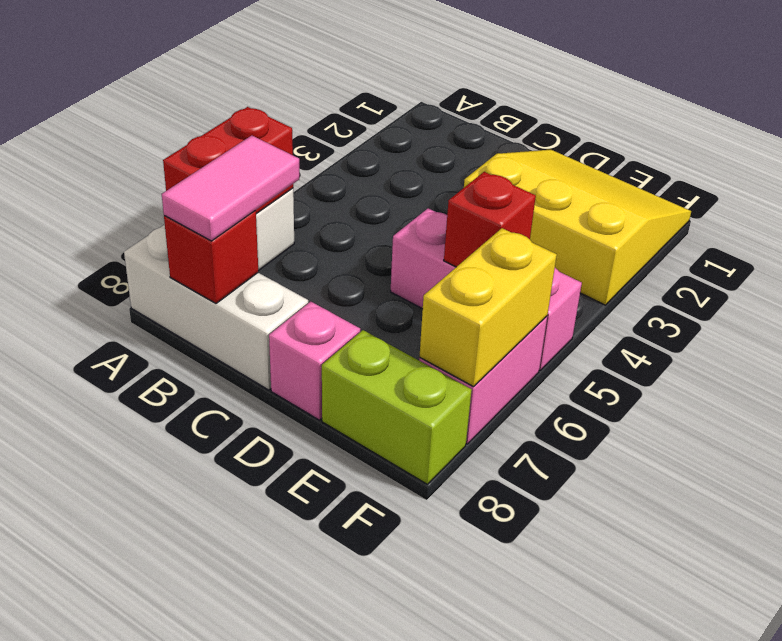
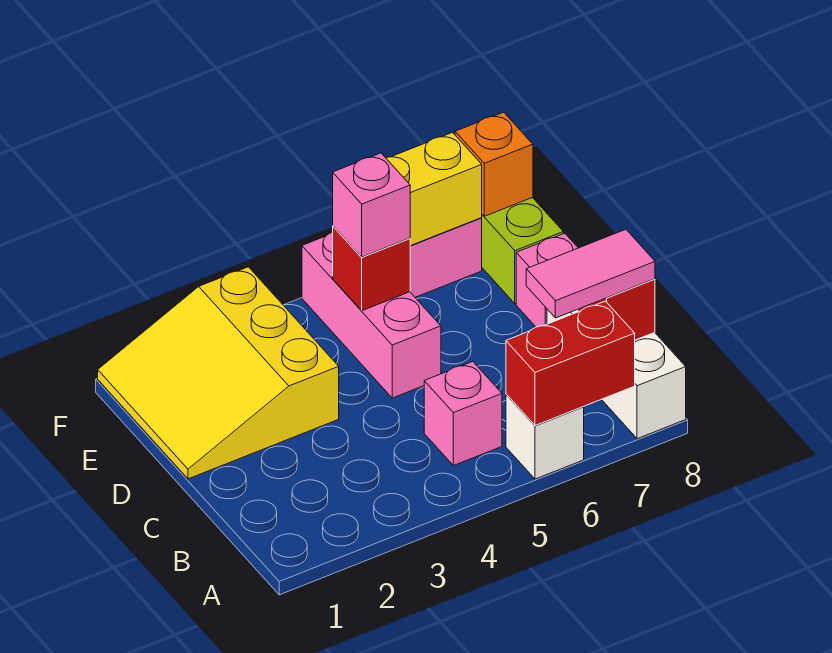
none -> pink 1x1 brick [424,361,502,466]
none -> pink 1x1 brick [333,153,410,257]
none -> orange 1x1 brick [455,112,533,216]

